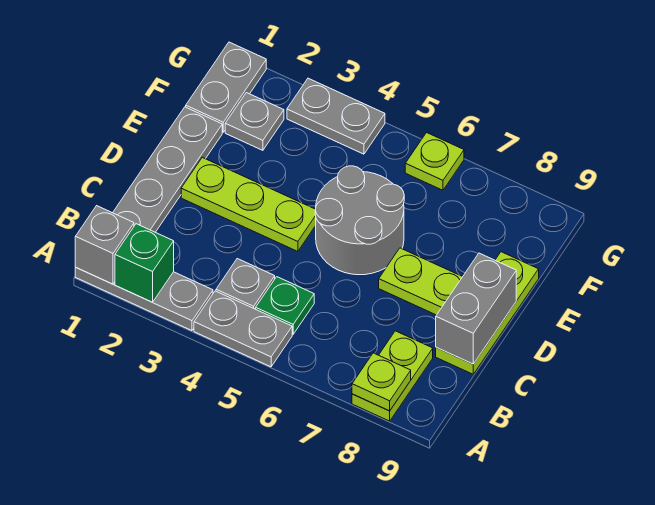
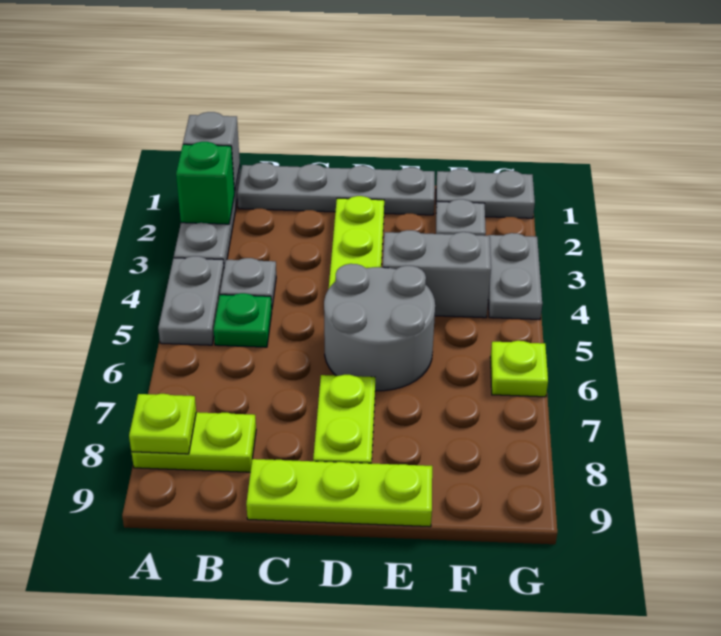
grey 1x2 brick [436,253,516,364] -> grey 1x2 brick moved to [383,230,491,318]

